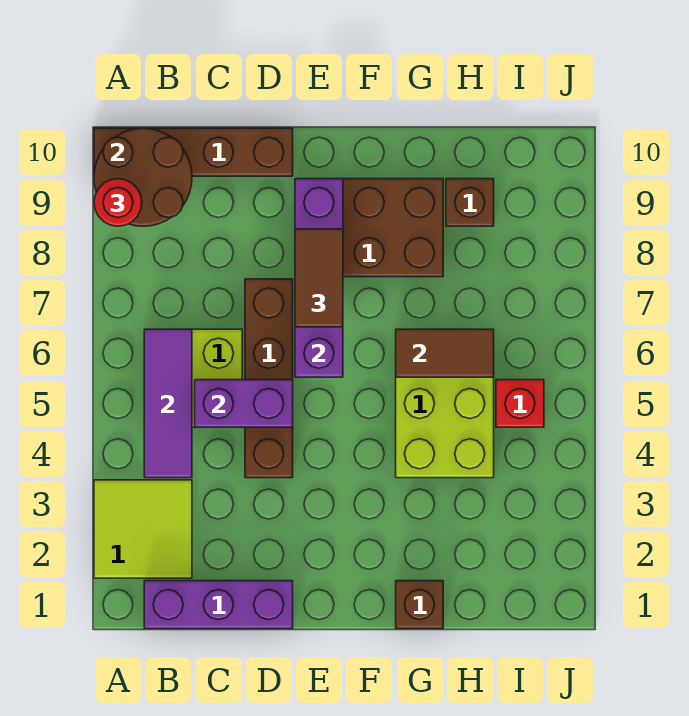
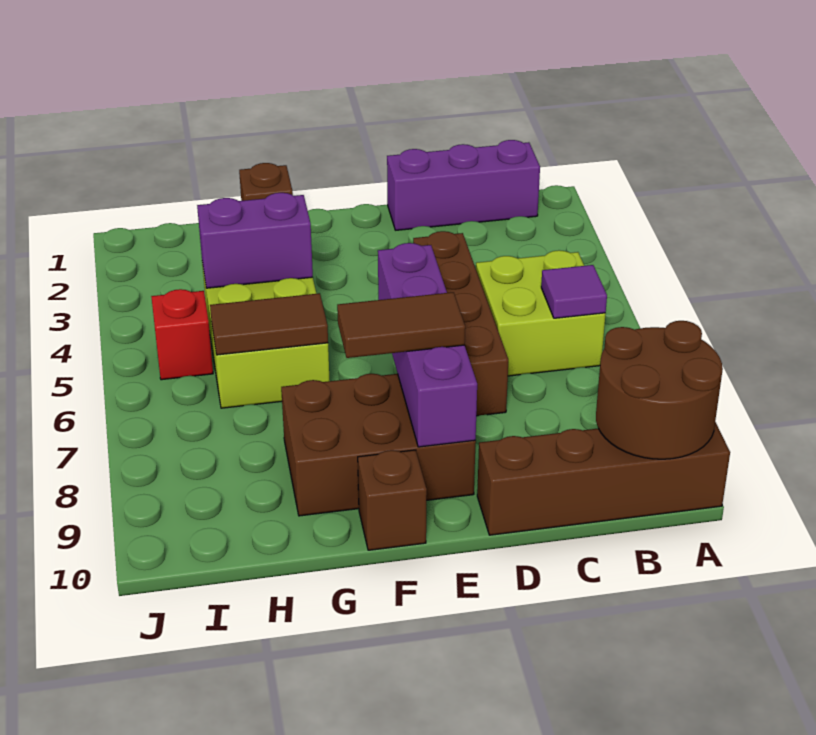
lime 2x2 tile [94,480,192,578] -> none
red 1x1 round brick [94,179,142,226] -> none
purple 1x3 tile [144,329,192,478] -> purple 1x1 tile [541,265,607,318]
purple 1x2 brick [195,380,293,427] -> purple 1x2 brick moved to [197,193,313,288]
brown 1x2 tile [295,229,343,327] -> brown 1x2 tile turned to [337,292,465,358]
brown 1x1 brick [446,179,494,226] -> brown 1x1 brick moved to [358,450,427,550]

